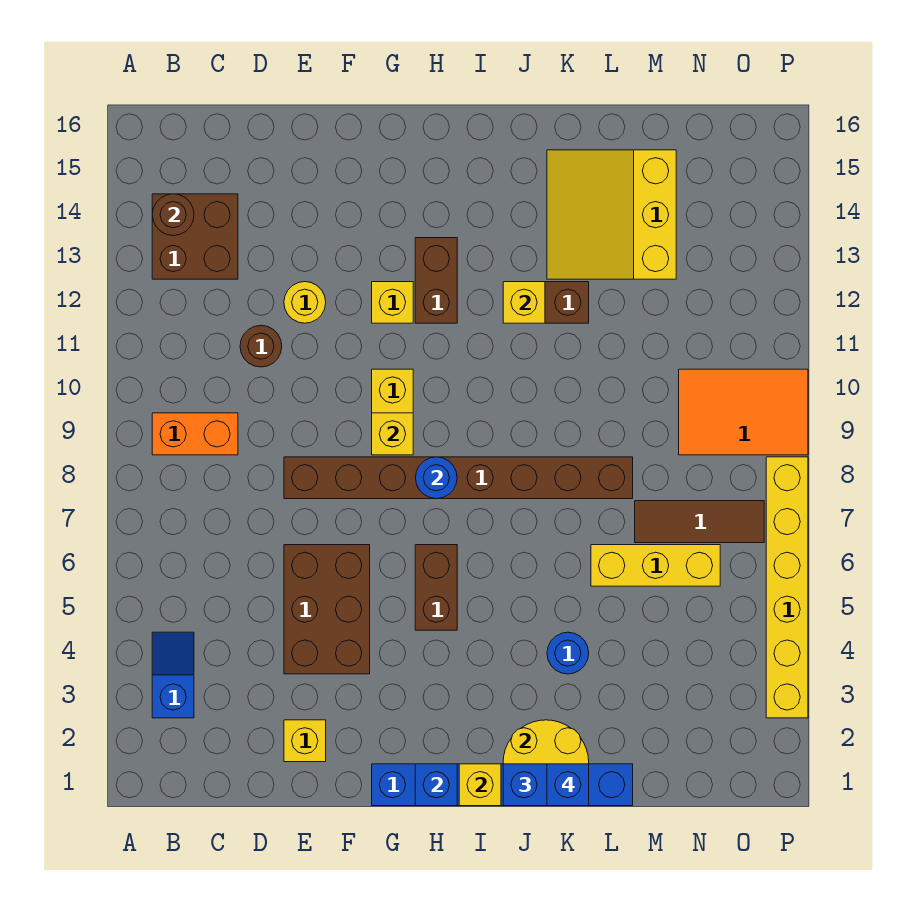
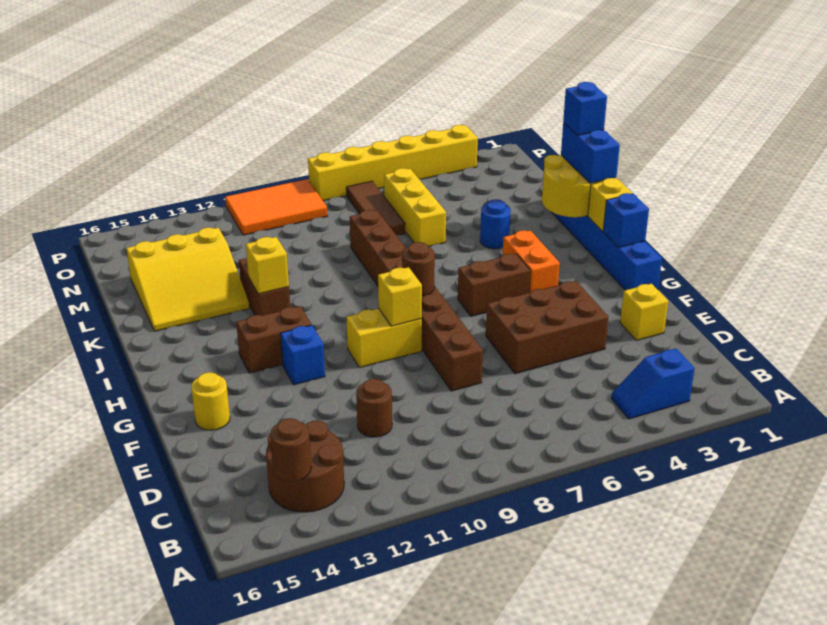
orange 1x2 brick [152,413,238,455] -> orange 1x2 brick moved to [503,230,560,293]
brown 2x2 brick [152,194,238,279] -> brown 2x2 round brick [266,420,344,512]
yellow 1x1 round brick [284,282,326,323] -> yellow 1x1 round brick moved to [191,372,230,430]
yellow 1x1 brick [372,282,413,323] -> blue 1x1 brick [281,325,325,385]
blue 1x1 round brick [416,457,457,499] -> brown 1x1 round brick [402,242,435,296]
orange 2x3 tile [679,369,808,455] -> orange 2x3 tile turned to [225,179,327,235]

